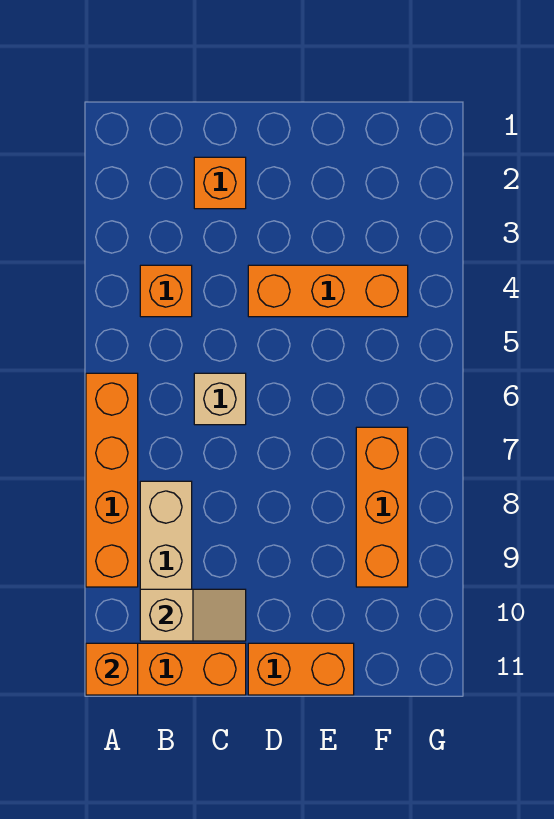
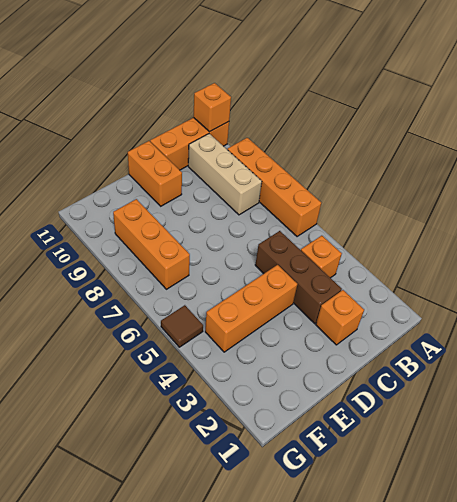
tan 1x2 slope [140,589,246,641] -> none
none -> brown 1x3 brick [255,231,342,324]
tan 1x1 brick [194,373,246,425] -> none
orange 1x2 brick [248,643,354,695] -> orange 1x2 brick turned to [128,141,182,206]
none -> brown 1x1 tile [161,305,203,347]

